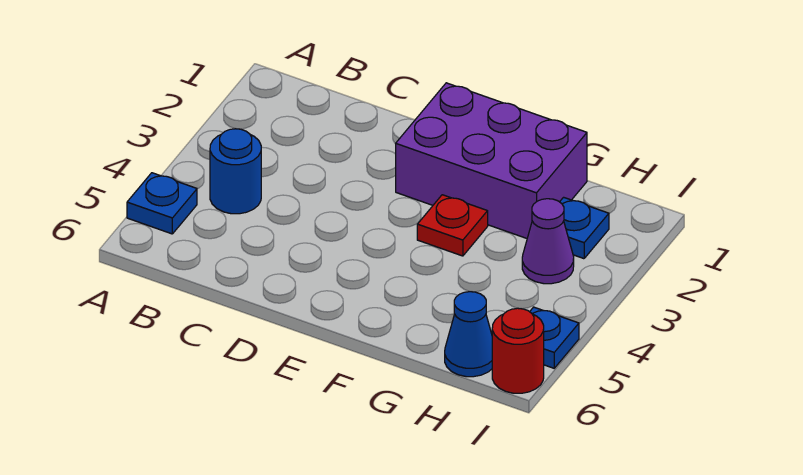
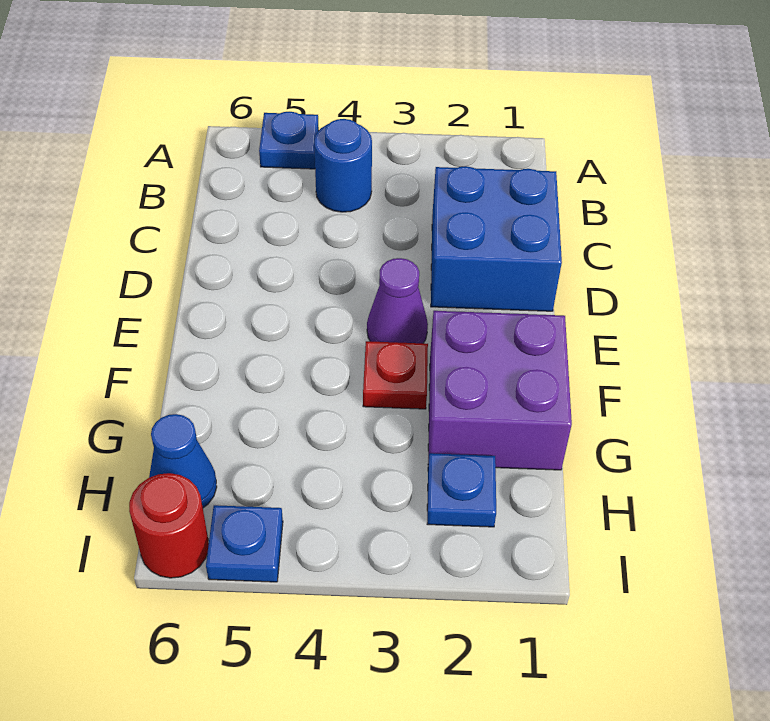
none -> blue 2x2 brick [431,166,562,311]
purple 2x3 brick [396,83,587,238] -> purple 2x2 brick [428,311,572,470]
purple 1x1 cone [522,199,574,284] -> purple 1x1 cone moved to [367,258,428,343]

